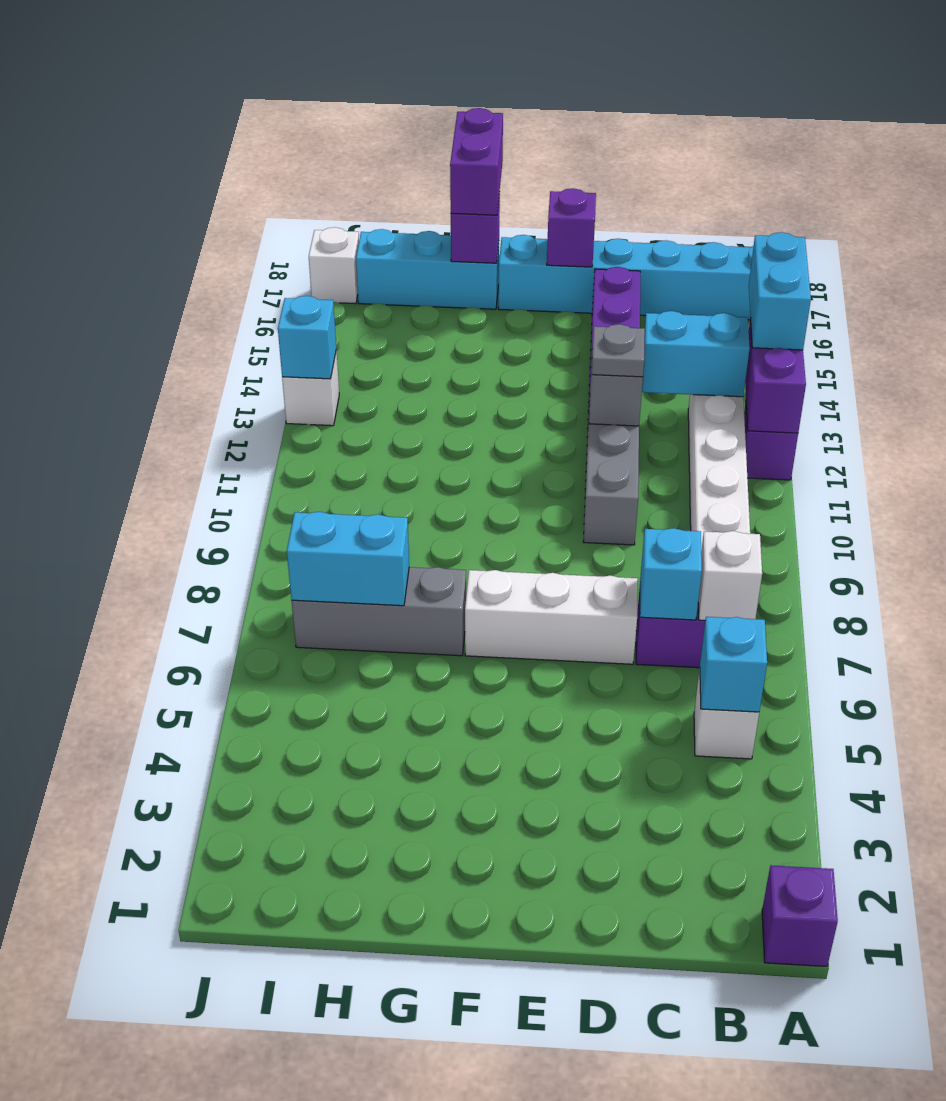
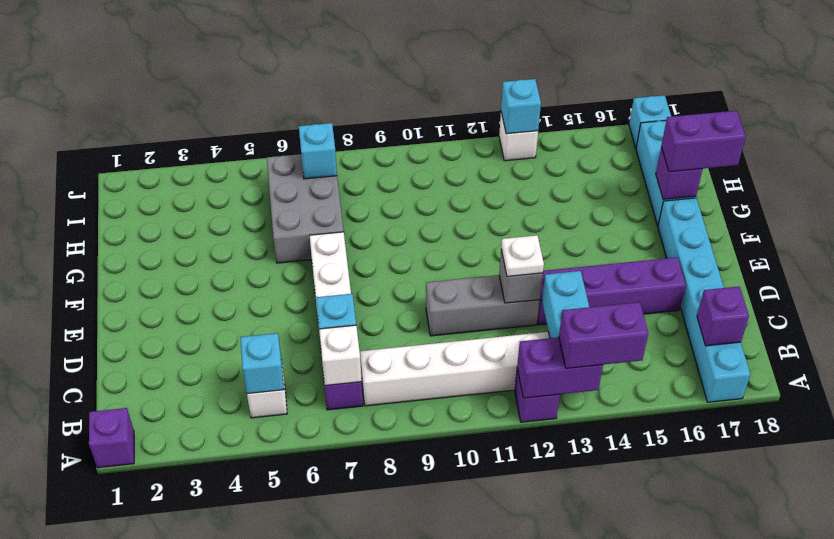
cyan 1x2 brick [749,232,811,350] -> purple 1x2 brick [559,302,648,368]
grey 1x1 plate [592,324,645,377] -> white 1x1 plate [501,235,544,276]
purple 1x1 brick [547,188,596,267] -> purple 1x1 brick moved to [697,286,749,346]
grey 1x3 brick [292,567,466,656] -> grey 2x3 brick [267,154,344,263]
cyan 1x2 brick [287,512,409,606] -> cyan 1x1 brick [299,123,337,179]
white 1x1 brick [309,227,359,304] -> cyan 1x1 brick [629,95,671,148]

